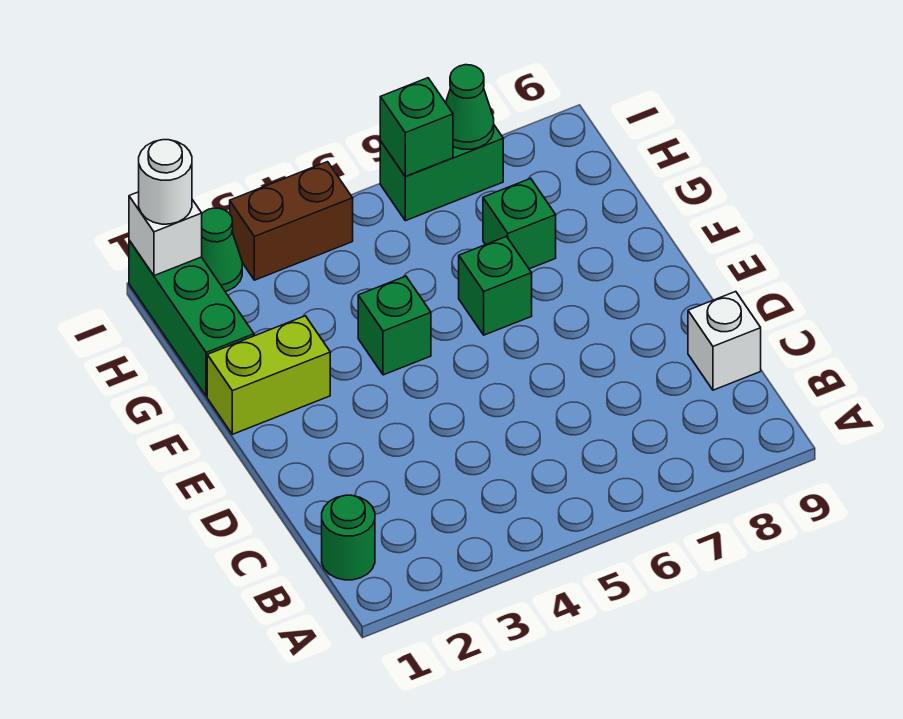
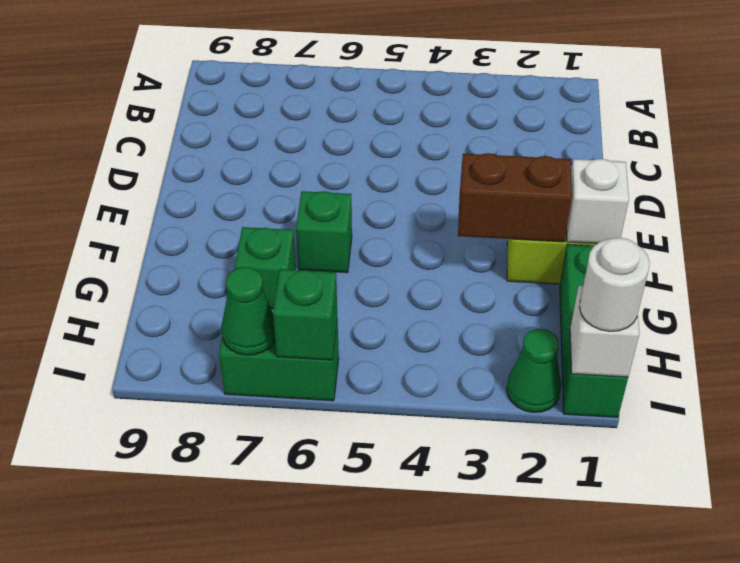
green 1x1 round brick [322,495,375,580] -> none
white 1x1 brick [688,292,761,390] -> white 1x1 brick moved to [567,159,629,244]
green 1x1 brick [358,276,431,375] -> none
brown 1x2 brick [230,162,353,280] -> brown 1x2 brick moved to [458,153,572,242]

